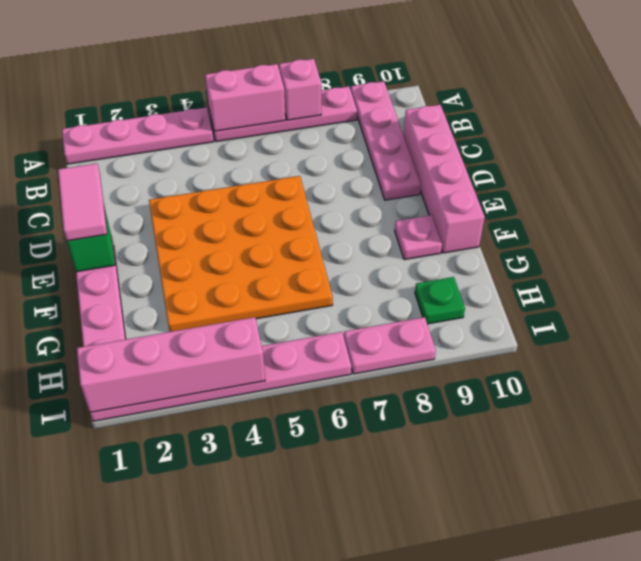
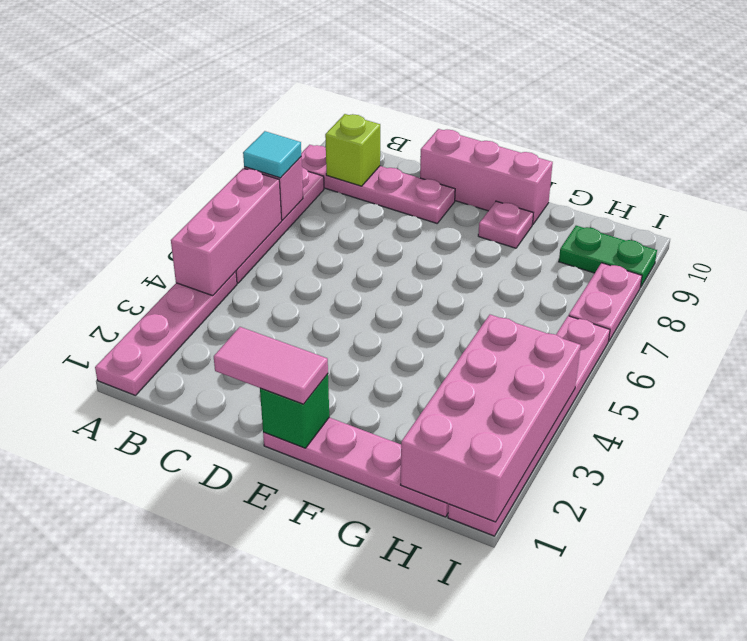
pink 1x2 brick [205,64,285,131] -> pink 1x3 brick [171,168,282,296]
none -> cyan 1x1 tile [243,131,301,178]
none -> lime 1x1 brick [325,114,380,186]
pink 1x4 brick [403,105,485,253] -> pink 1x3 brick [420,129,553,224]
orange 4x4 plate [149,176,333,332] -> none
green 1x1 plate [415,277,465,324] -> green 1x2 plate [559,226,657,287]
pink 1x4 brick [77,317,265,412] -> pink 2x4 brick [401,315,581,522]

